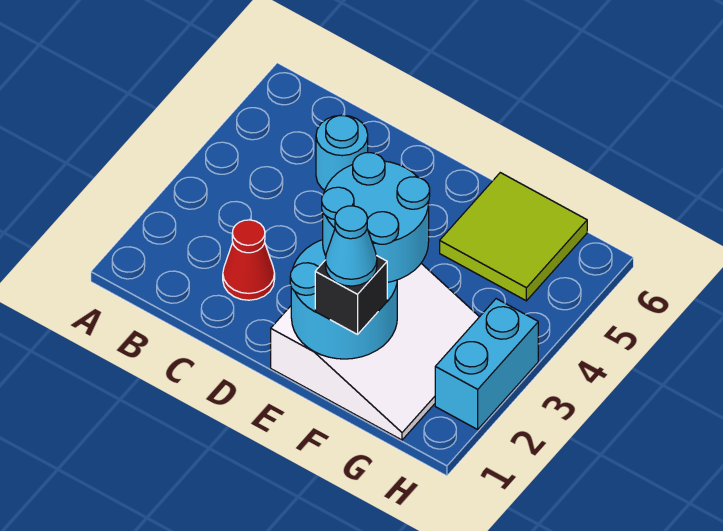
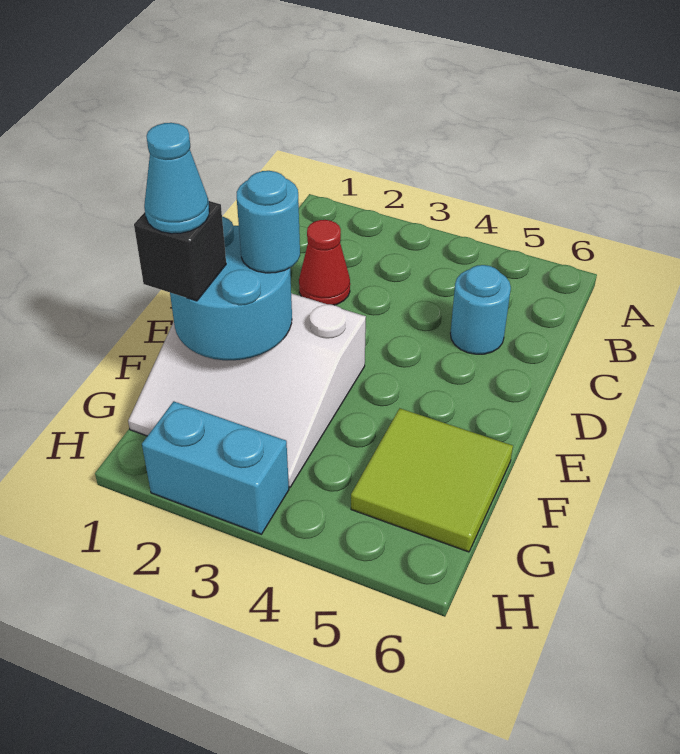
cyan 2x2 round brick [322,153,430,282] -> cyan 1x1 round brick [237,171,300,273]

